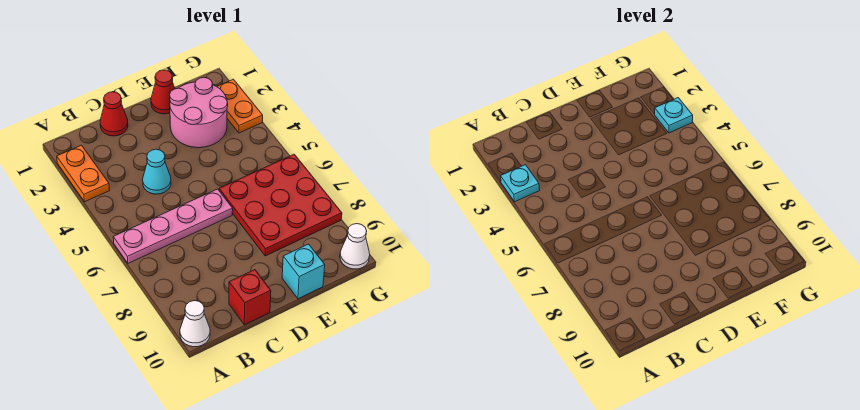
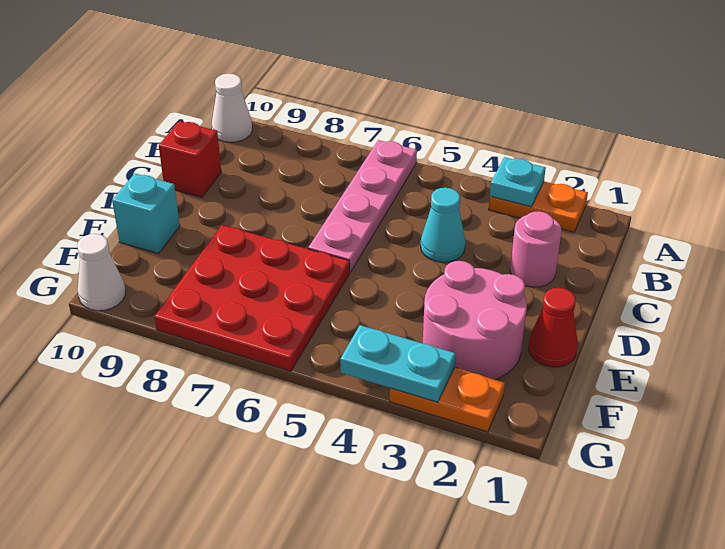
red 1x1 cone [100,92,128,136] -> none
none -> pink 1x1 round brick [510,211,562,287]
cyan 1x1 plate [655,98,693,133] -> cyan 1x2 plate [340,325,456,402]

